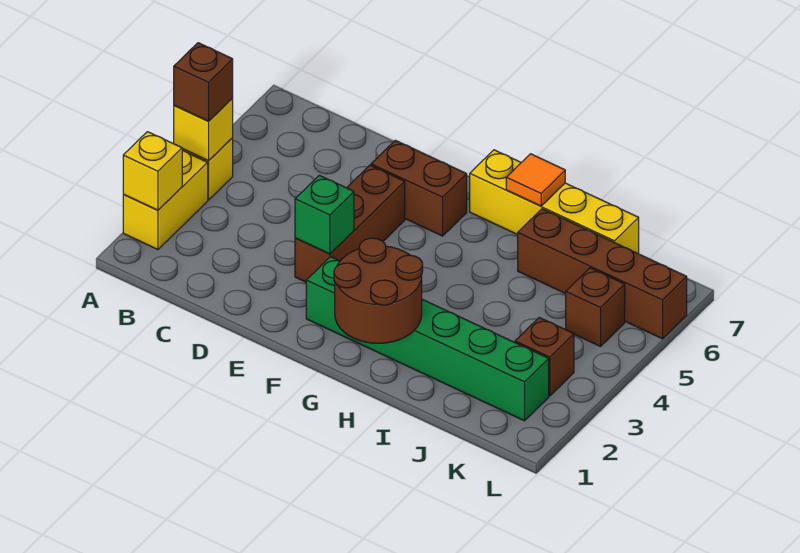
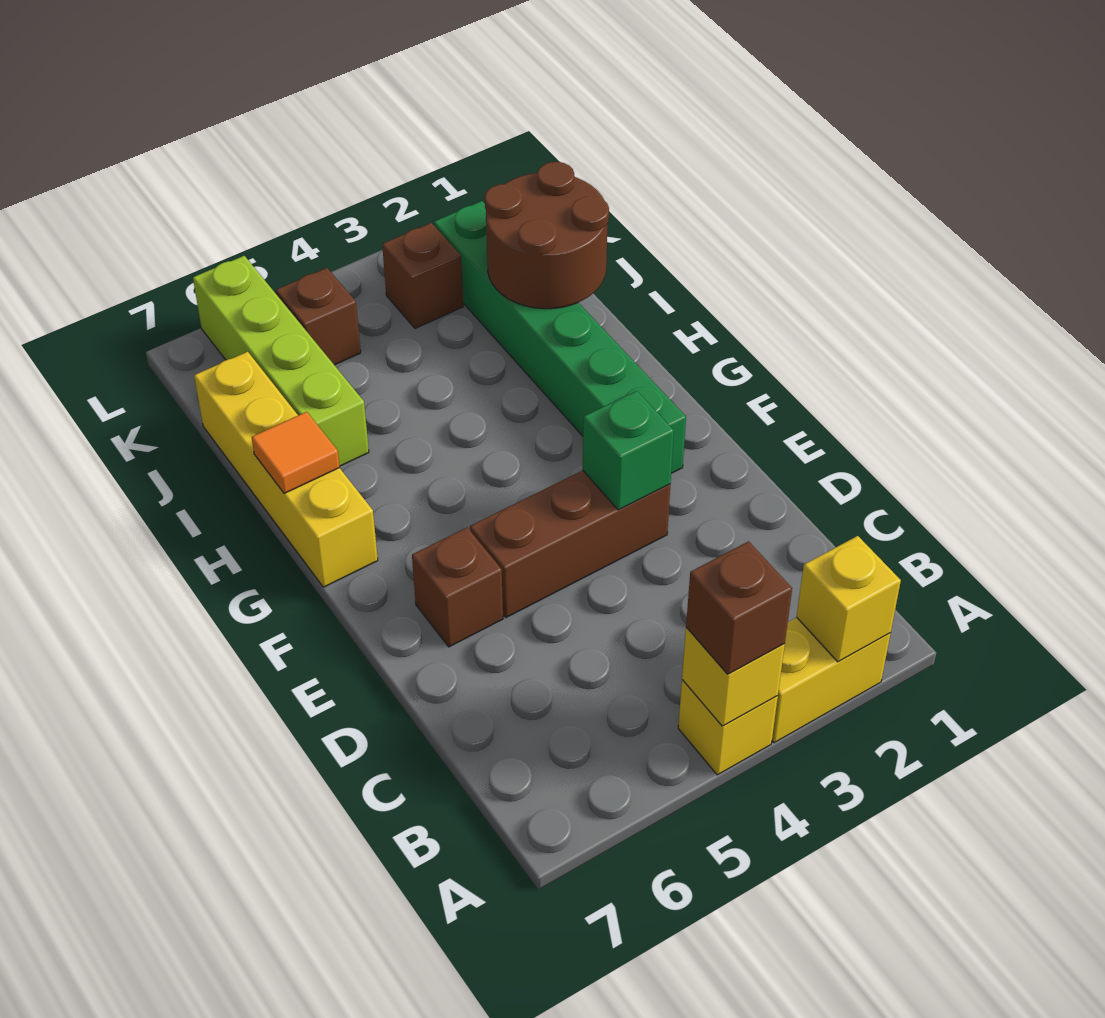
brown 1x2 brick [371,140,467,236] -> brown 1x1 brick [412,528,503,647]
brown 2x2 round brick [334,238,423,343] -> brown 2x2 round brick moved to [485,162,609,309]
brown 1x4 brick [518,209,687,339] -> lime 1x4 brick [193,256,369,466]

